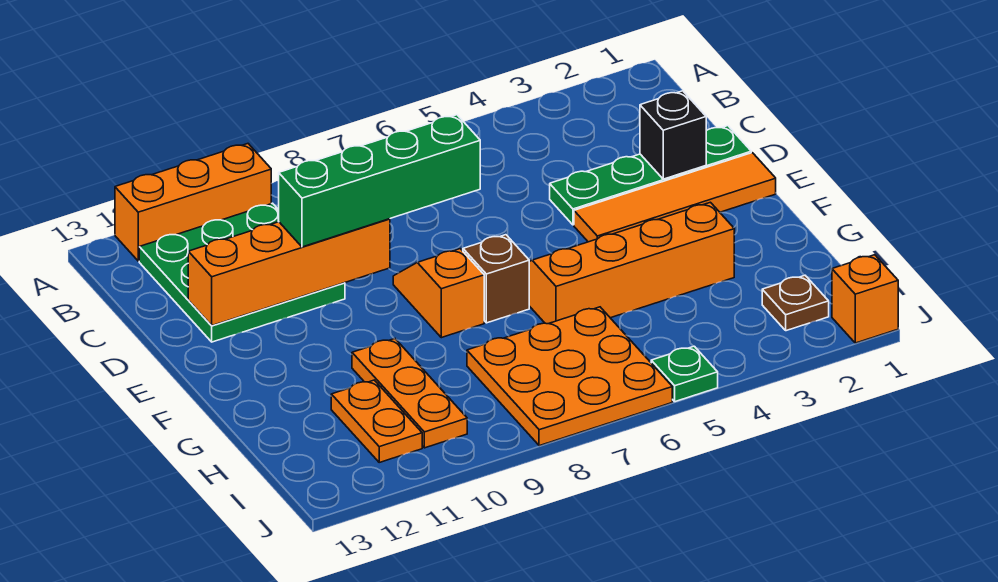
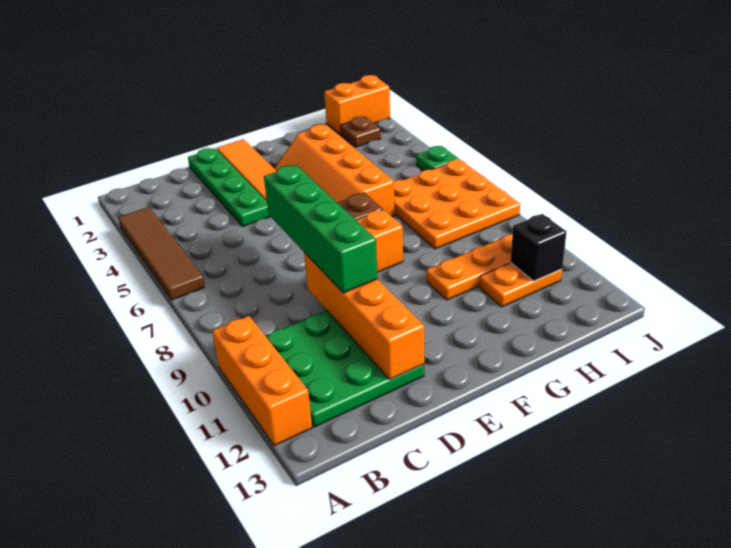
none -> brown 1x4 tile [118,207,205,300]
black 1x1 brick [640,91,706,179] -> black 1x1 brick moved to [511,214,567,281]
orange 1x1 brick [832,255,898,343] -> orange 1x2 brick [324,75,390,135]

